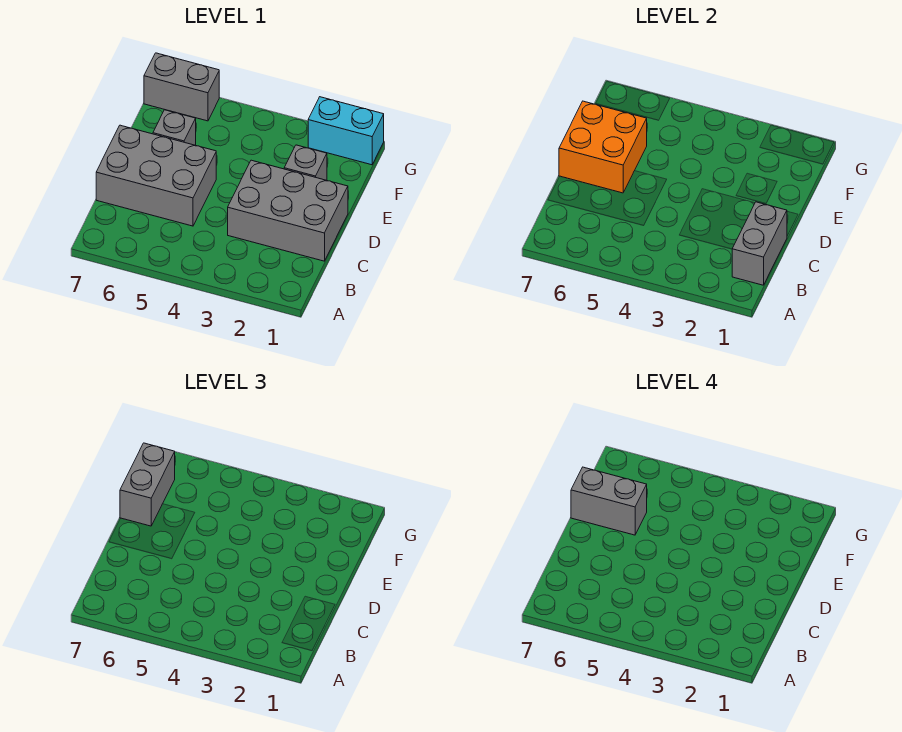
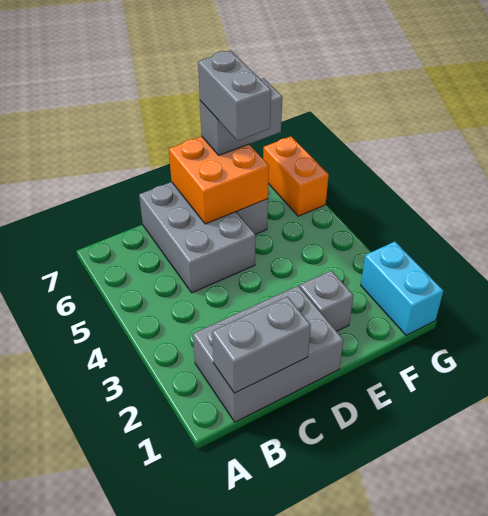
grey 2x3 brick [228,160,348,261] -> grey 2x3 brick turned to [193,286,343,422]
grey 1x2 brick [144,53,219,121] -> orange 1x2 brick [263,136,329,216]

